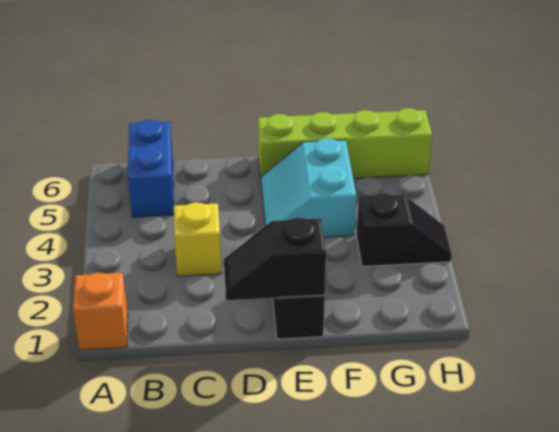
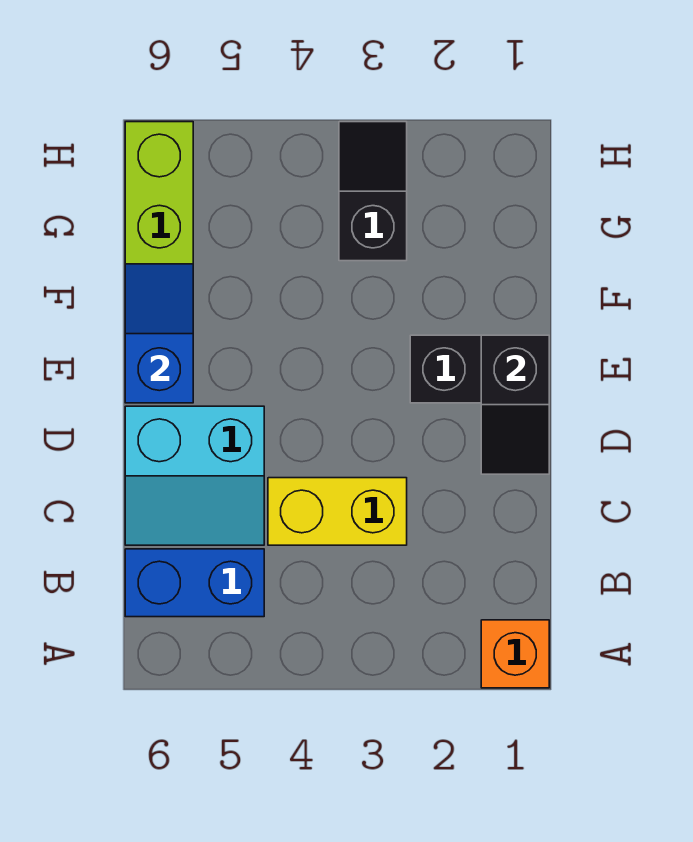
yellow 1x1 brick [174,202,222,276] -> yellow 1x2 brick [268,478,407,545]
cyan 2x2 slope [261,138,356,237] -> cyan 2x2 slope moved to [125,406,264,545]
none -> blue 1x2 slope [125,264,193,403]

